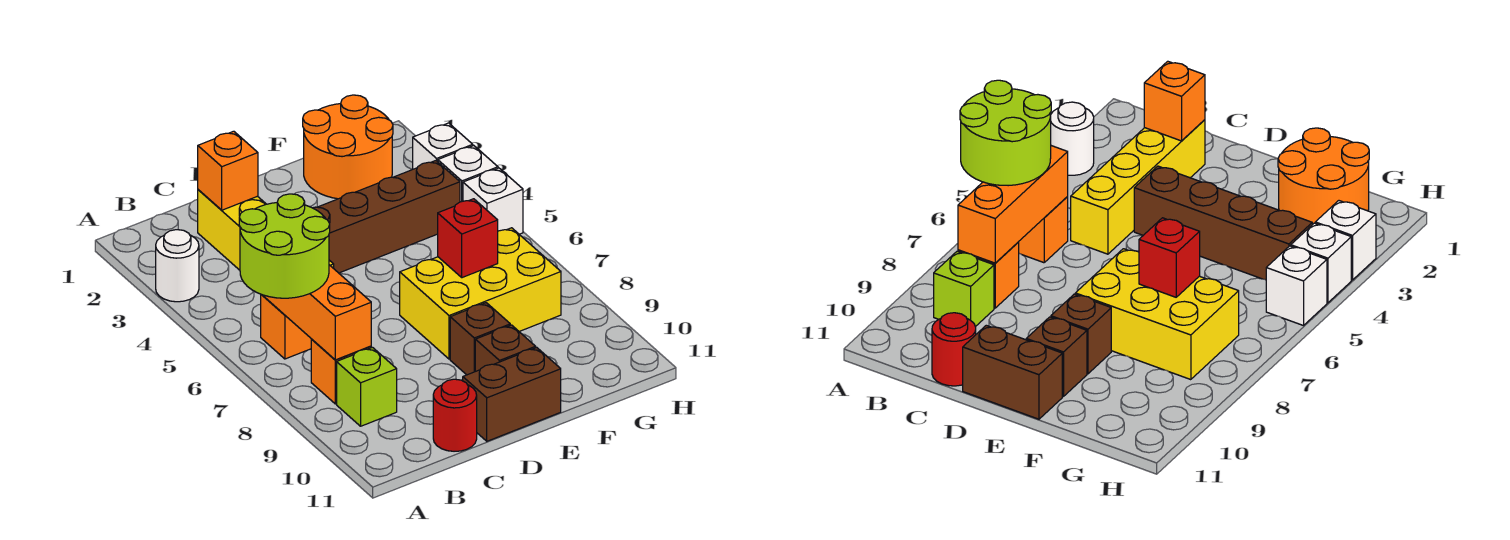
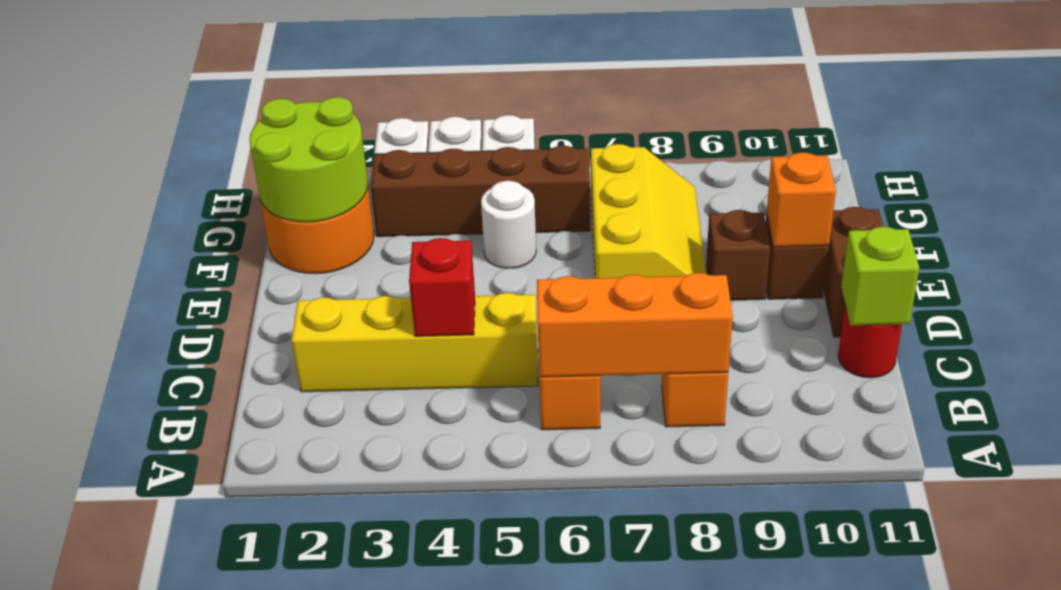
white 1x1 round brick [156,230,199,302] -> white 1x1 round brick moved to [481,181,536,268]
lime 2x2 round brick [239,194,330,298] -> lime 2x2 round brick moved to [250,97,368,222]
lime 1x1 brick [337,348,397,426] -> lime 1x1 brick moved to [841,227,919,325]
orange 1x1 brick [198,131,258,210] -> orange 1x1 brick moved to [767,153,836,247]
brown 1x4 brick [313,161,460,273] -> brown 1x4 brick turned to [371,146,590,237]
yellow 2x3 brick [400,228,561,359] -> yellow 2x3 slope [591,144,706,278]
red 1x1 brick [438,199,498,278] -> red 1x1 brick moved to [409,238,475,336]

